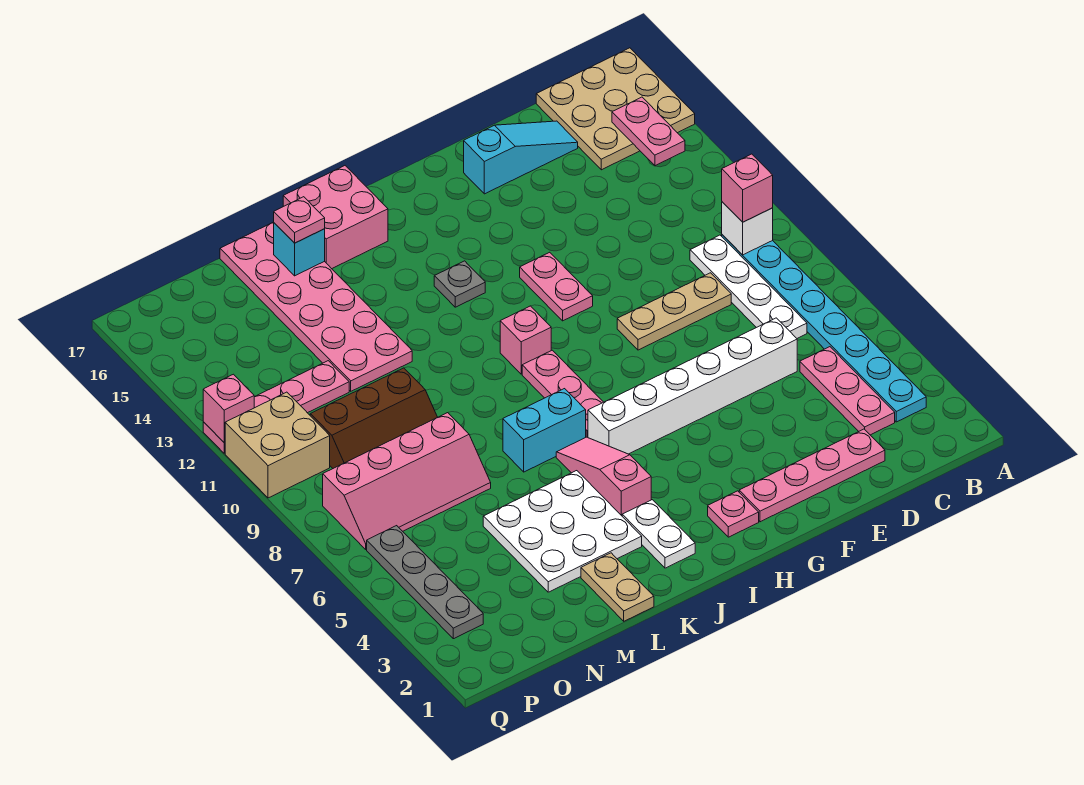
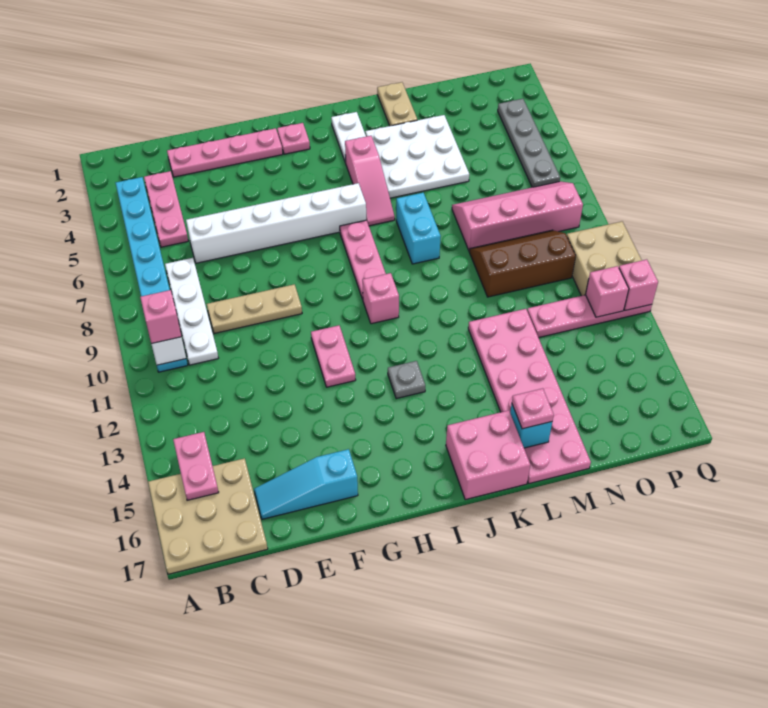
cyan 1x2 brick [503,389,586,472] -> cyan 1x2 brick turned to [396,193,441,264]
none -> pink 1x1 brick [586,266,629,317]

